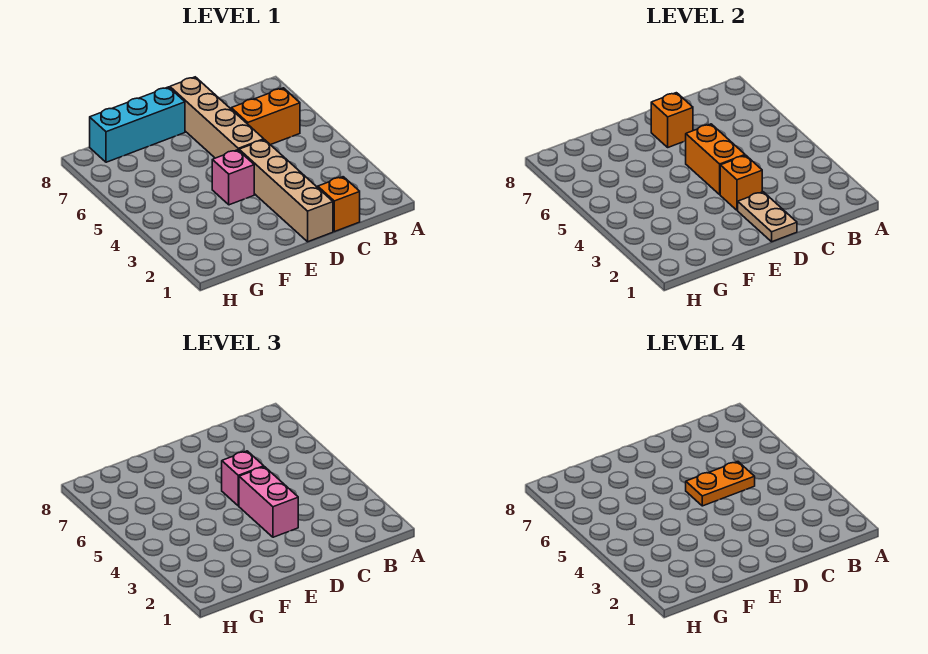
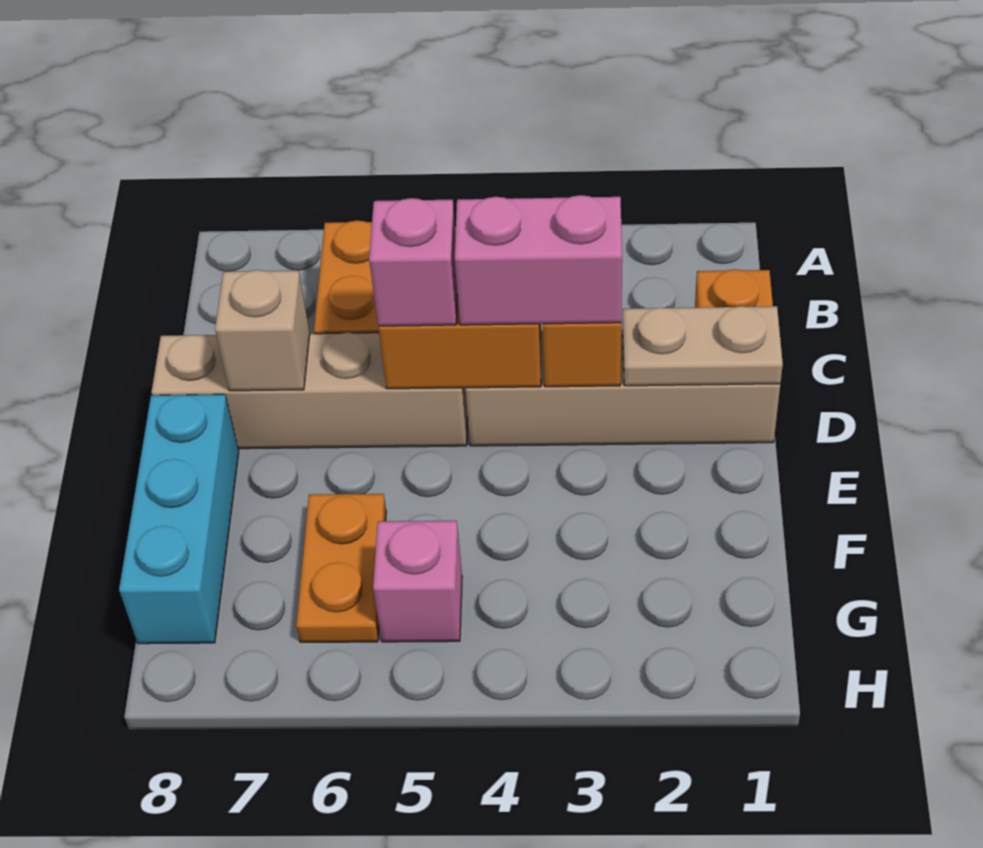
orange 1x2 plate [686,462,755,506] -> orange 1x2 plate moved to [296,494,386,642]
orange 1x1 brick [651,93,693,147] -> tan 1x1 brick [215,270,310,391]
pink 1x1 brick [212,150,254,205] -> pink 1x1 brick moved to [373,521,462,642]

